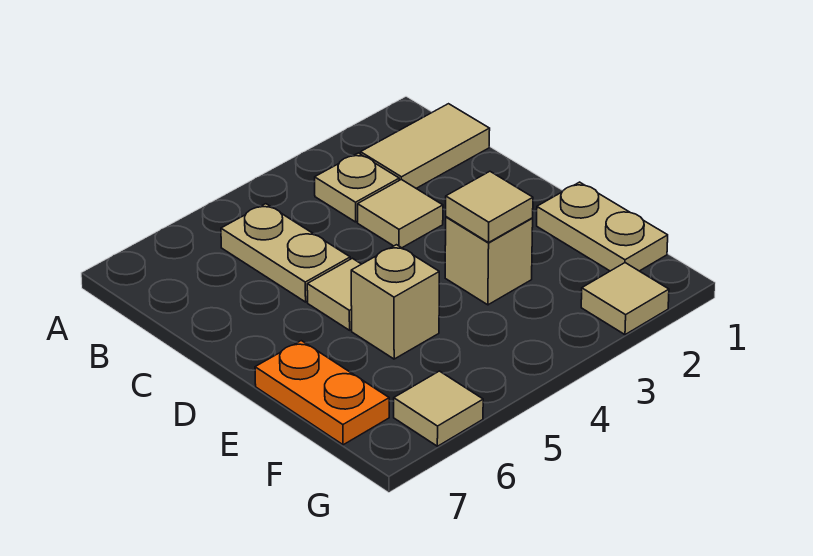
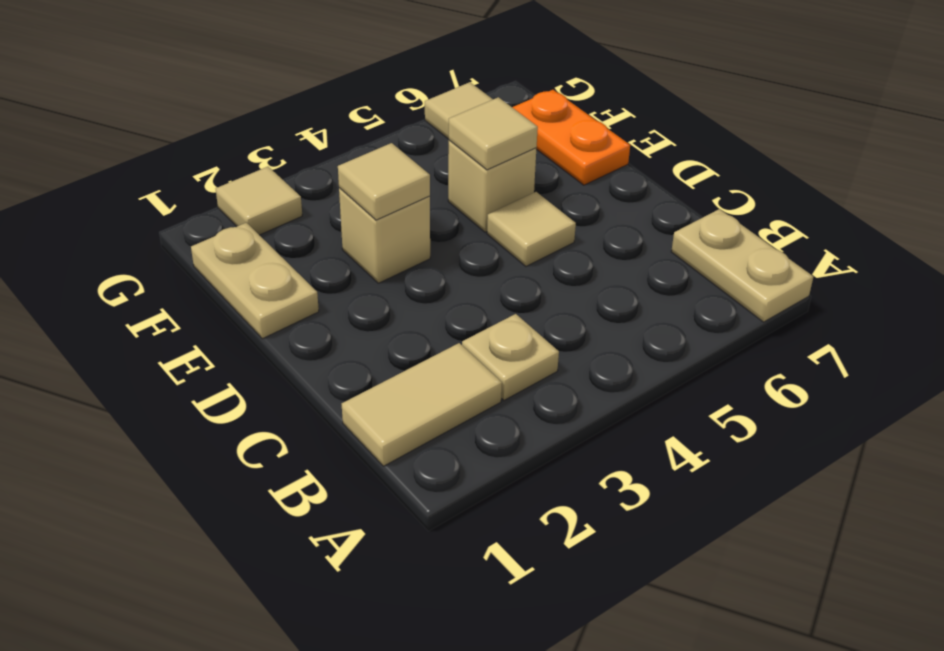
tan 1x2 plate [221,204,350,302] -> tan 1x2 plate moved to [671,209,813,322]
tan 1x1 tile [358,179,443,248] -> tan 1x1 tile moved to [449,97,538,170]

